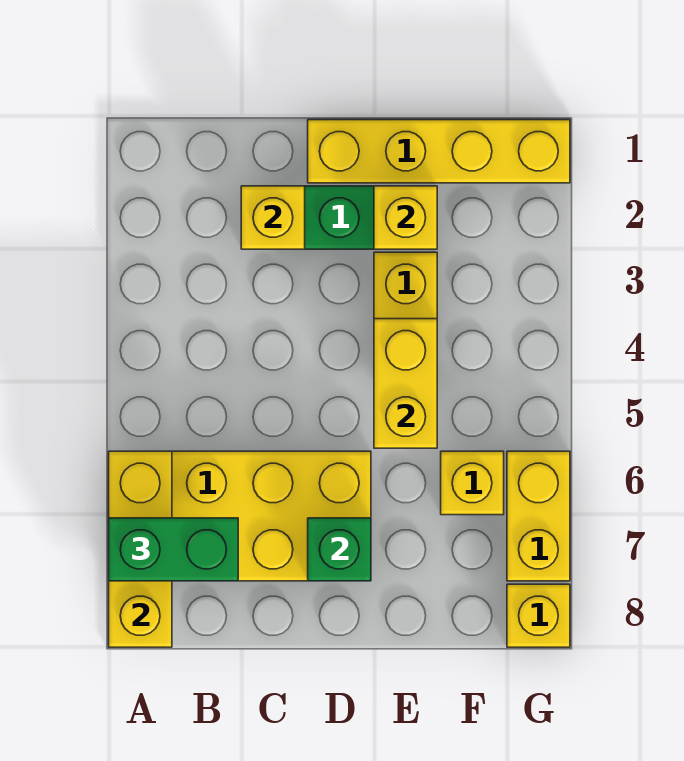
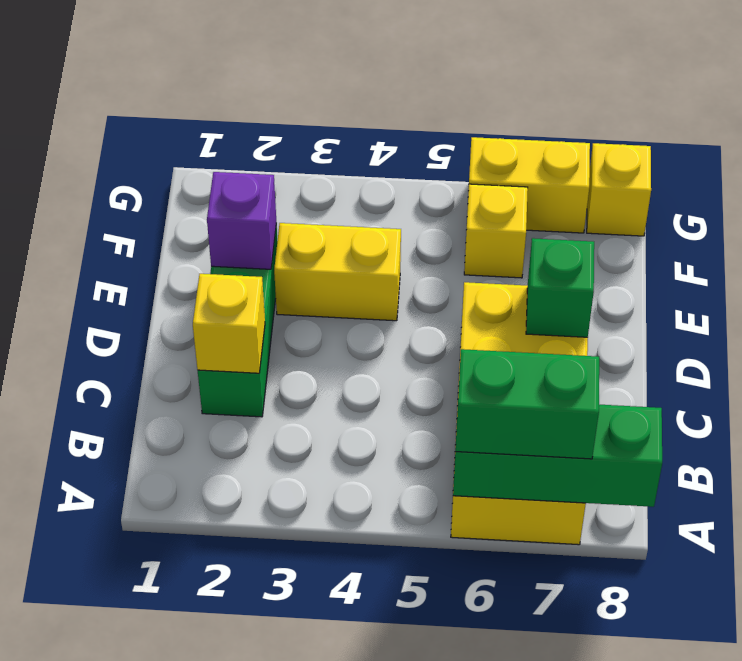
yellow 1x3 brick [109,451,172,647] -> green 1x3 brick [453,405,662,507]
green 1x2 brick [109,518,238,581] -> green 1x2 brick turned to [455,349,599,459]
yellow 1x4 brick [308,120,570,183] -> none
yellow 1x1 brick [374,186,437,249] -> purple 1x1 brick [207,172,276,269]
yellow 1x2 brick [374,319,437,448] -> none

